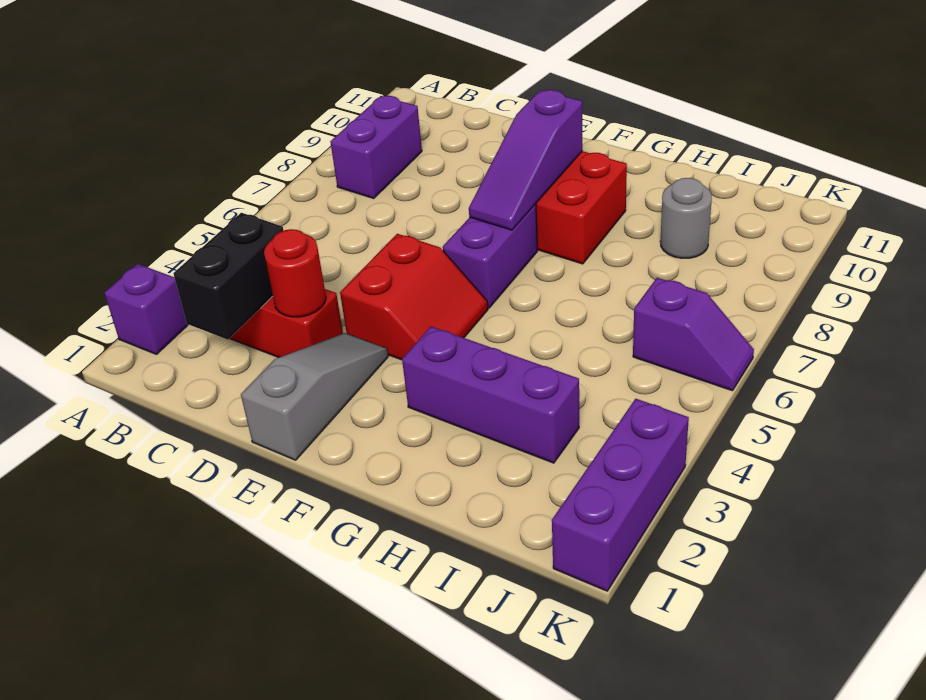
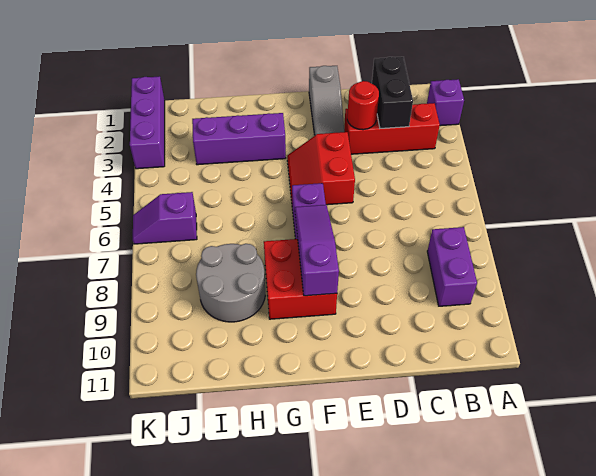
grey 1x1 round brick [660,178,712,258] -> grey 2x2 round brick [196,244,265,322]

